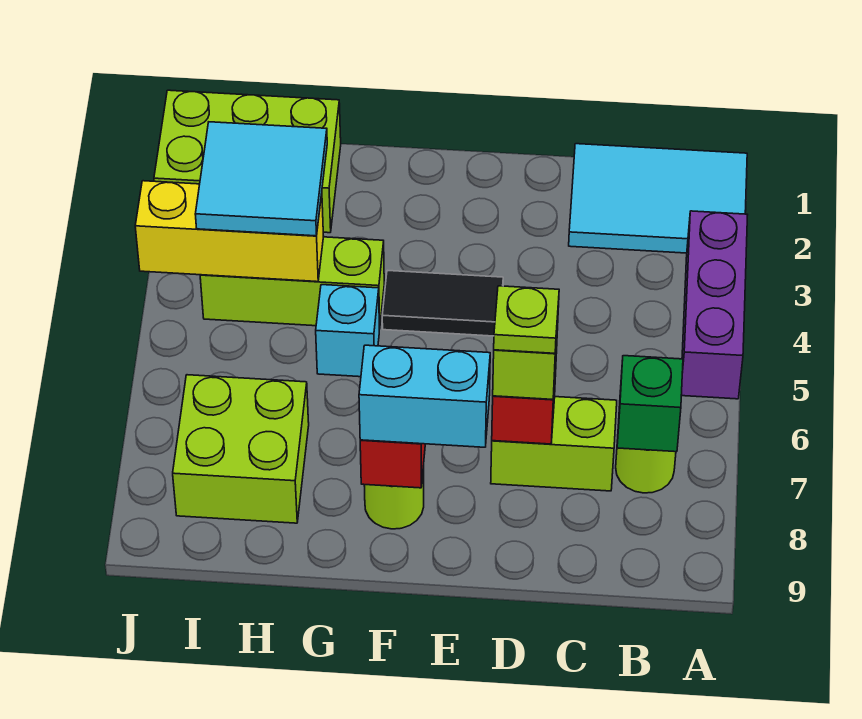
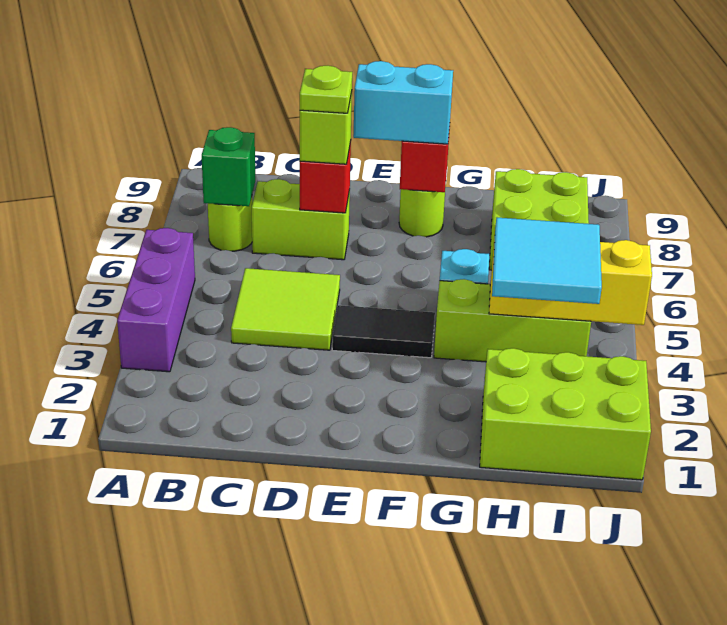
cyan 2x3 tile [569,144,747,253] -> none
none -> lime 2x2 tile [231,268,340,350]

